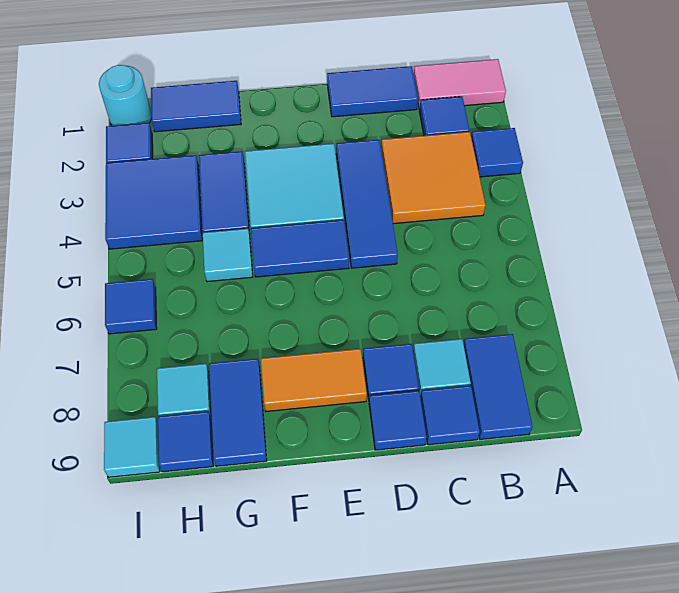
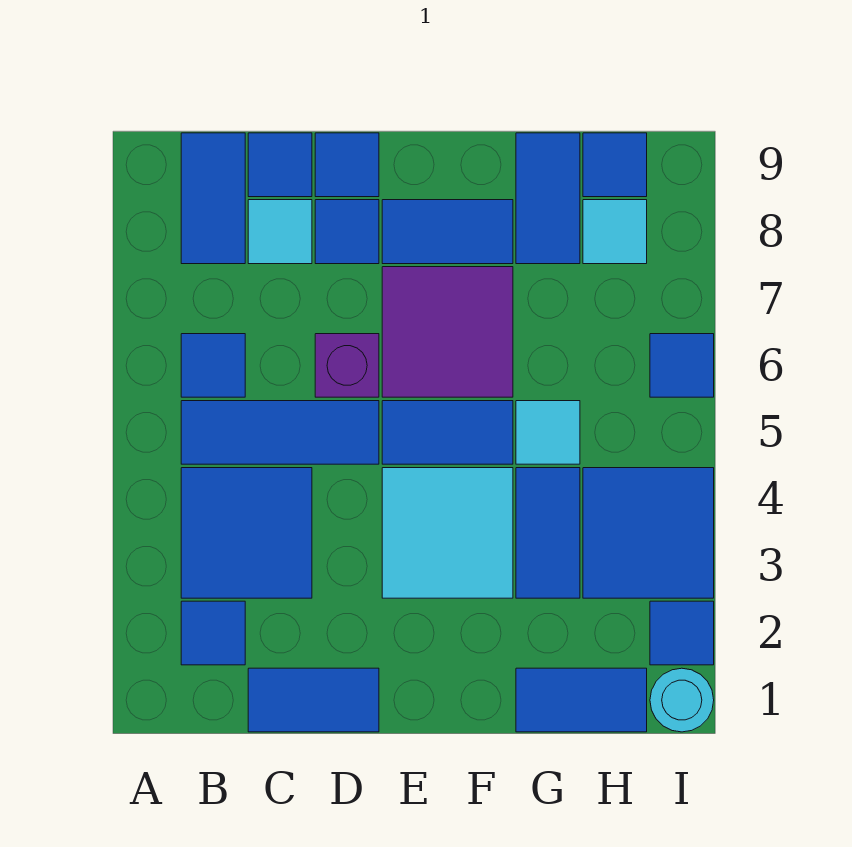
pink 1x2 tile [413,59,506,109] -> none
blue 1x1 tile [471,128,523,177] -> blue 1x1 tile moved to [181,334,245,397]
orange 2x2 tile [381,132,485,224] -> blue 2x2 tile [181,468,312,598]
blue 1x3 tile [336,140,398,268] -> blue 1x3 tile turned to [181,401,379,464]
none -> purple 1x1 brick [315,334,379,397]
none -> purple 2x2 tile [382,267,513,397]
orange 1x2 tile [261,349,367,411] -> blue 1x2 tile [382,200,513,264]
cyan 1x1 tile [104,417,160,477] -> none

